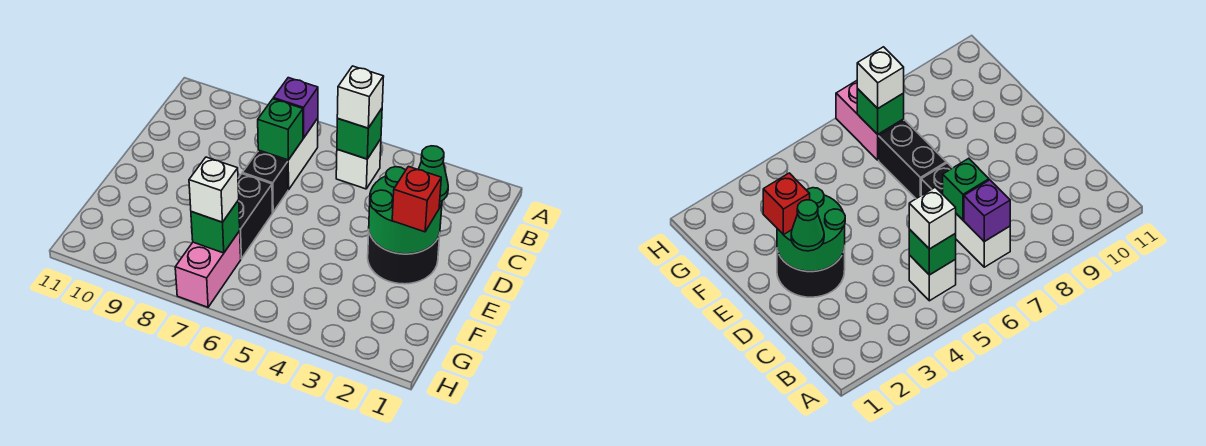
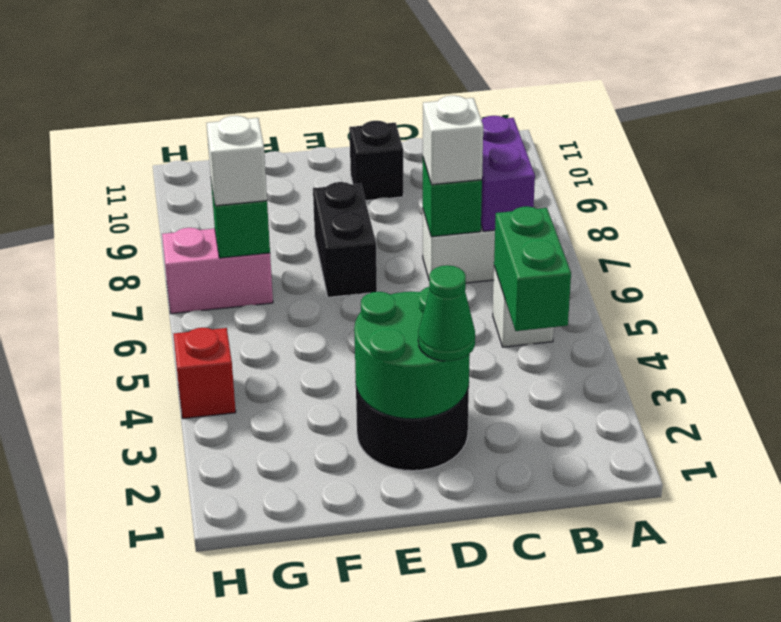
green 1x1 brick [337,109,382,159] -> green 1x2 brick [494,206,571,331]
white 1x1 brick [337,66,384,128] -> white 1x1 brick moved to [423,96,483,185]
purple 1x1 brick [273,78,318,138] -> purple 1x2 brick [481,116,535,231]
black 1x1 brick [242,152,288,212] -> black 1x1 brick moved to [349,121,403,201]
red 1x1 brick [392,167,441,232] -> red 1x1 brick moved to [173,328,236,419]
black 1x2 brick [238,174,273,259] -> black 1x2 brick turned to [313,182,377,297]

